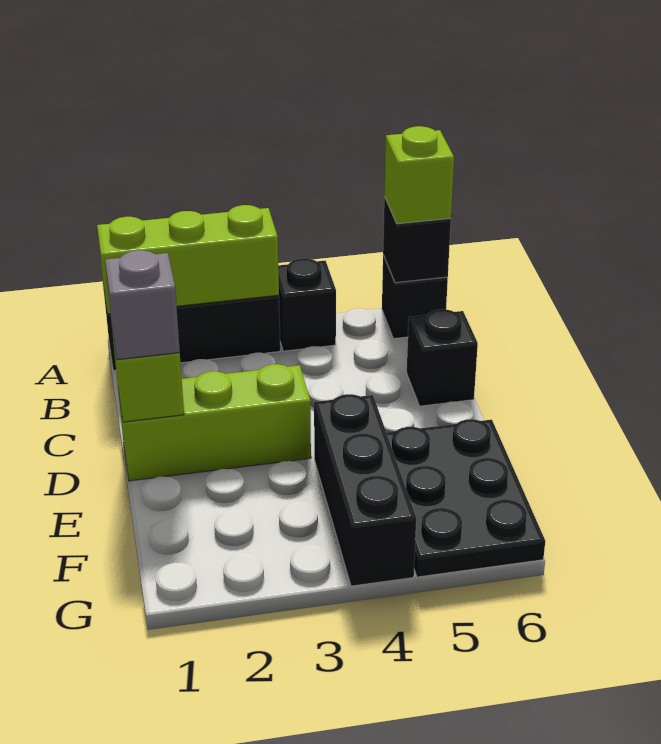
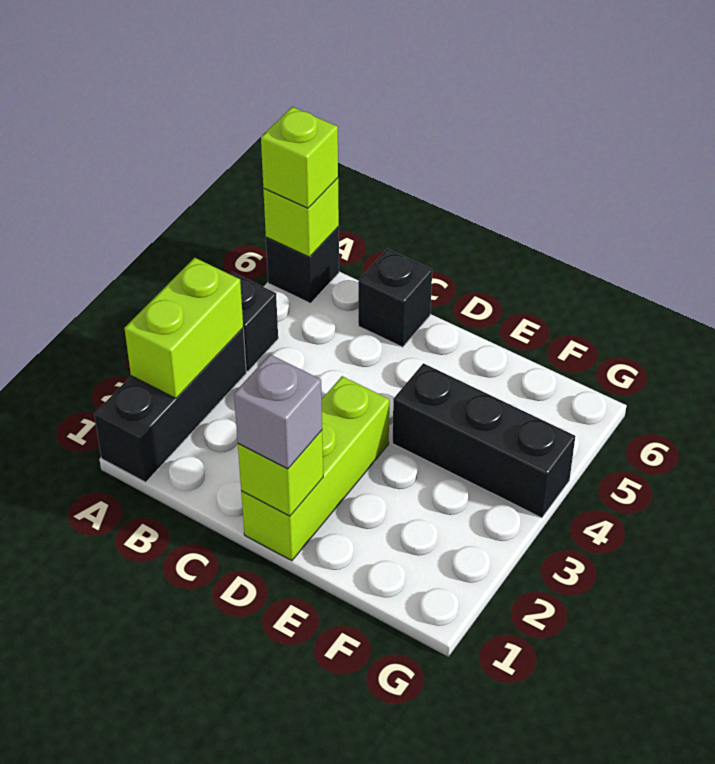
lime 1x3 brick [97,205,279,314] -> lime 1x2 brick [125,258,243,398]
black 1x1 brick [383,197,451,283] -> lime 1x1 brick [263,178,339,257]
black 2x3 plate [386,419,545,577] -> none

